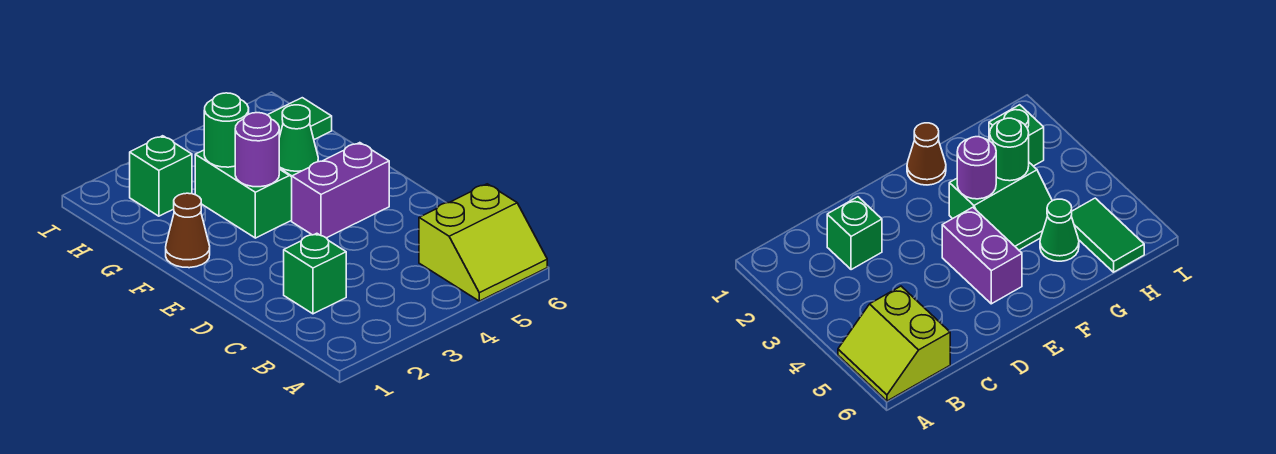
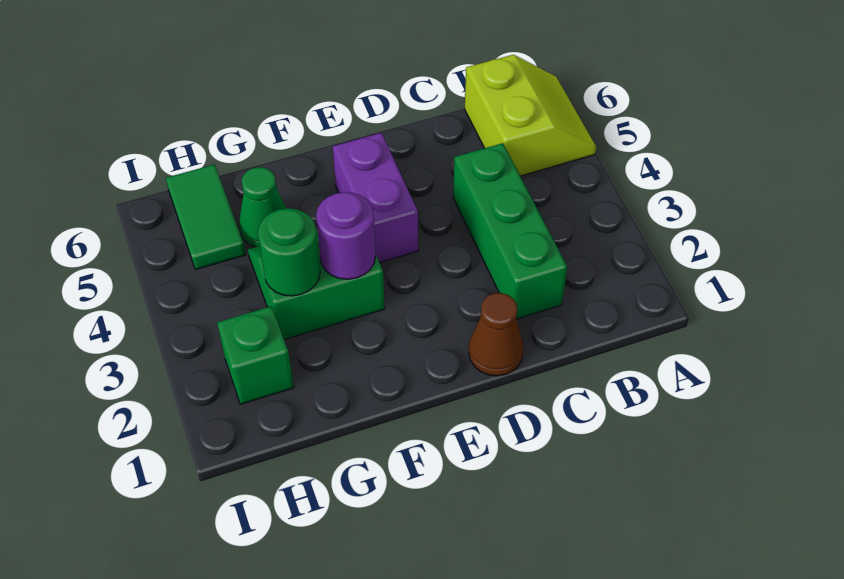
green 1x1 brick [284,233,346,314] -> green 1x3 brick [453,143,567,319]
brown 1x1 cone [166,193,210,268] -> brown 1x1 cone moved to [469,293,524,376]

